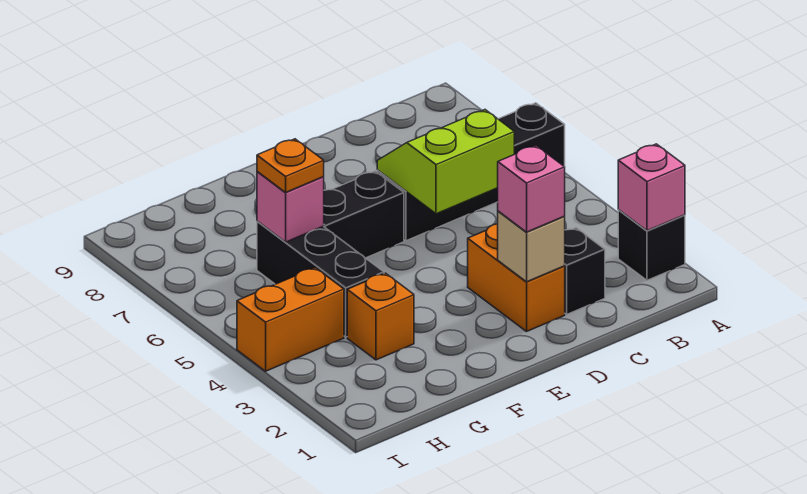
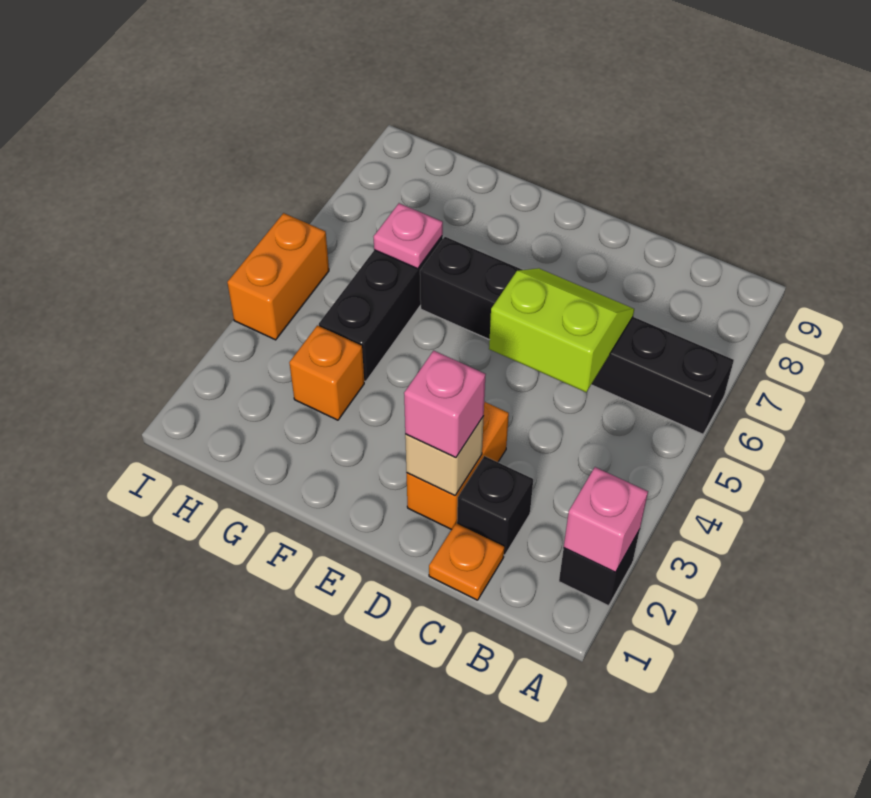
pink 1x1 brick [257,172,324,242] -> pink 1x1 plate [374,203,443,269]
orange 1x1 plate [257,139,324,192] -> orange 1x1 plate moved to [429,523,504,600]
orange 1x2 brick [237,268,344,371] -> orange 1x2 brick turned to [227,213,329,340]

